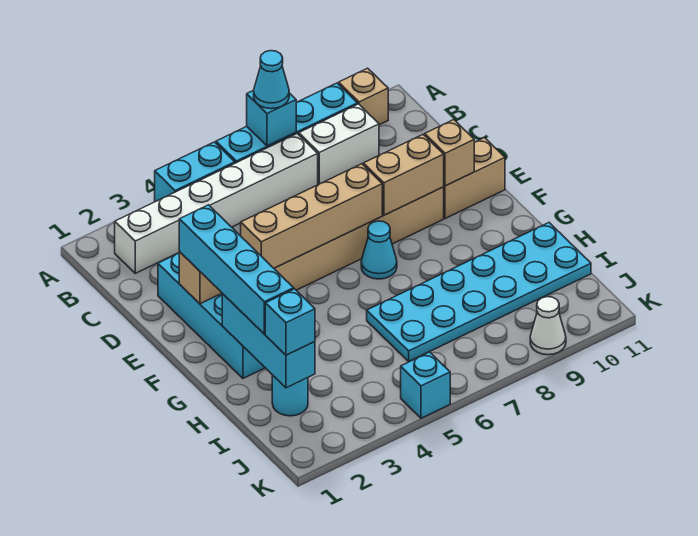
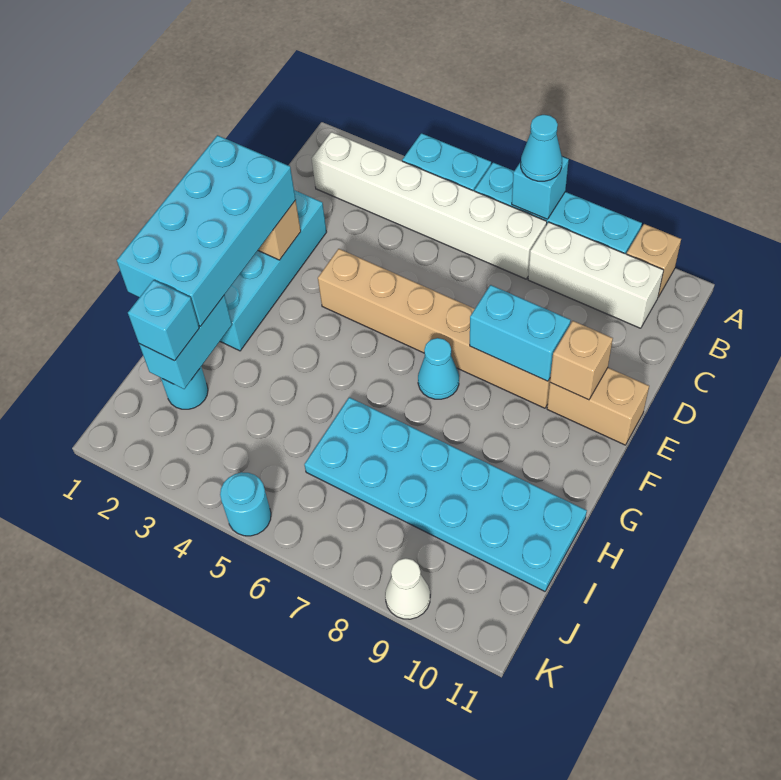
white 1x2 brick [299,104,379,184] -> white 1x3 brick [528,222,664,328]
cyan 1x4 brick [179,205,294,334] -> cyan 2x4 brick [117,135,296,326]
tan 1x4 brick [241,164,382,268] -> none
tan 1x2 brick [363,135,444,215] -> cyan 1x2 brick [470,285,571,381]
cyan 1x3 brick [222,294,315,388] -> cyan 1x2 brick [139,295,232,389]
cyan 1x1 brick [401,352,450,418] -> cyan 1x1 round brick [220,472,271,536]

